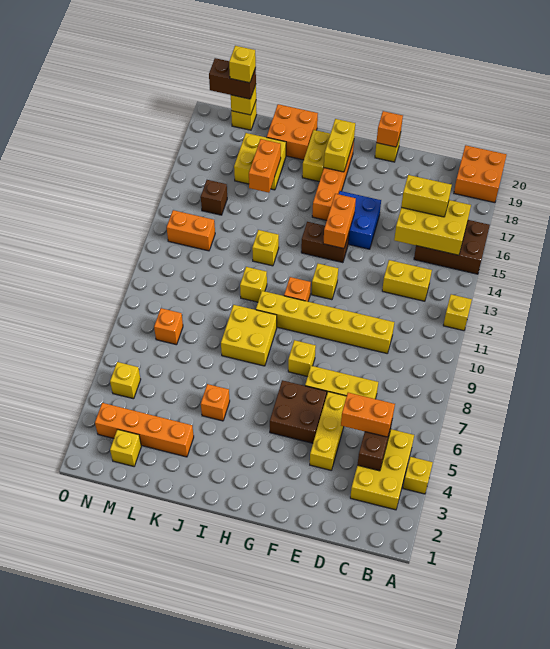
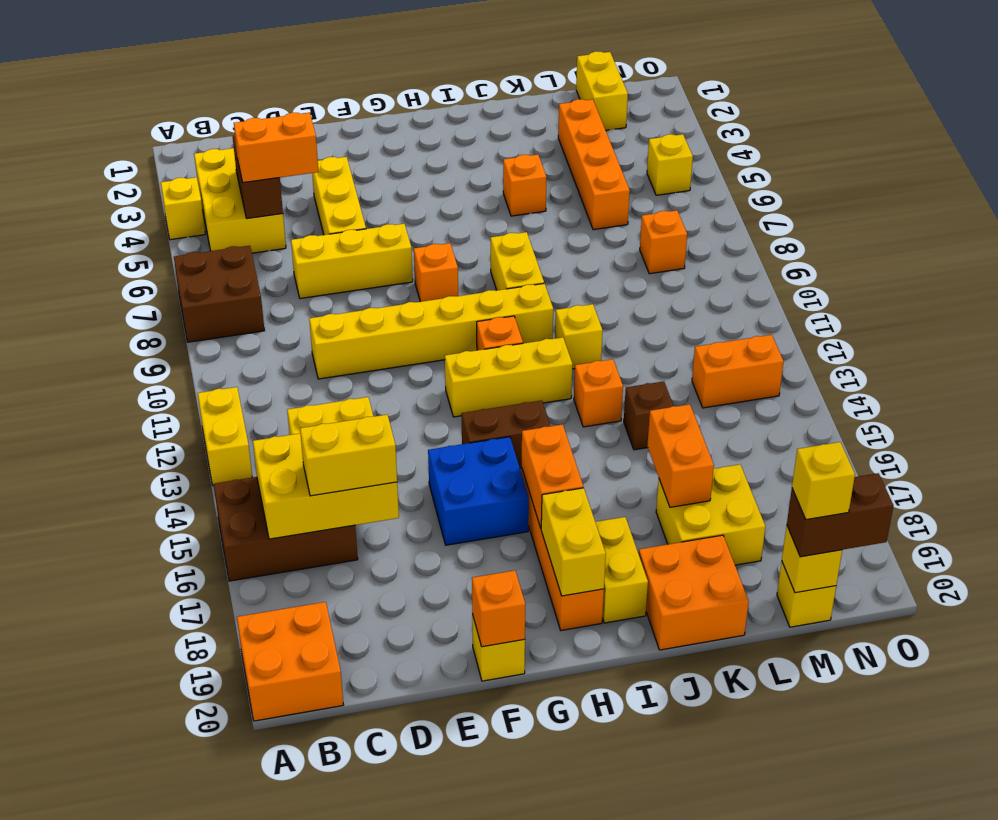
yellow 1x1 brick [443,294,472,331] -> yellow 1x2 brick [198,387,252,486]
brown 2x2 brick [270,380,327,443] -> brown 2x2 brick moved to [174,246,265,342]
yellow 1x1 brick [288,340,316,377] -> orange 1x1 brick [414,243,458,302]
yellow 1x1 brick [311,264,338,300] -> yellow 1x3 brick [445,337,573,417]
orange 1x2 brick [323,194,356,248] -> orange 1x2 brick moved to [522,424,583,528]
yellow 2x2 brick [221,305,277,366] -> yellow 1x2 brick [491,232,544,290]
yellow 1x1 brick [252,230,279,266] -> orange 1x1 brick [574,359,623,427]
orange 1x4 brick [95,403,194,457] -> orange 1x4 brick turned to [558,99,630,230]
yellow 1x1 brick [110,429,141,466] -> yellow 1x2 brick [576,51,628,130]
brown 1x1 brick [201,180,227,215] -> brown 1x1 brick moved to [624,381,673,450]

